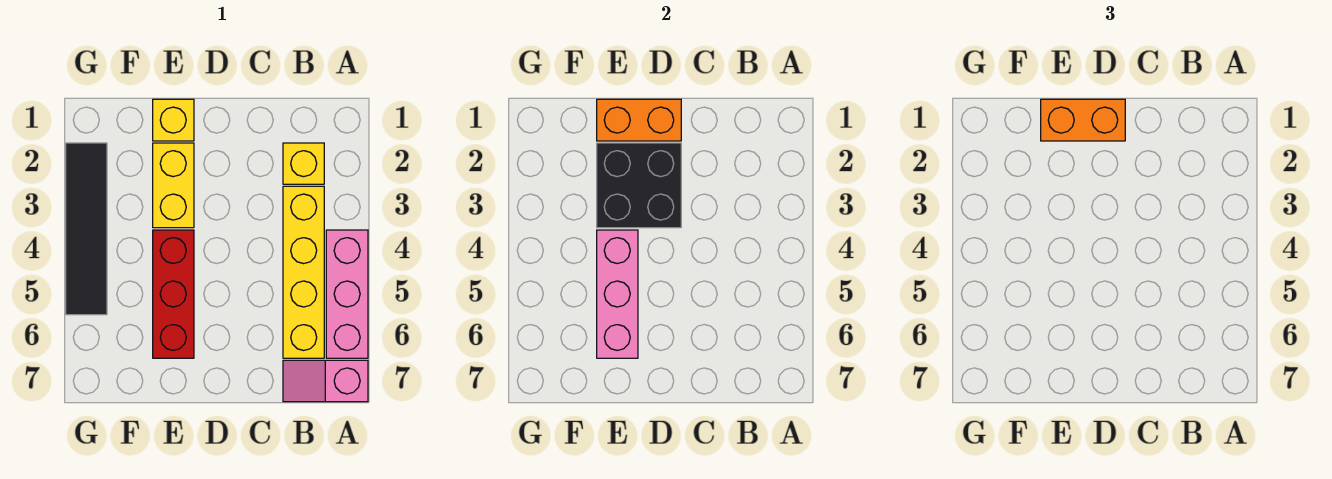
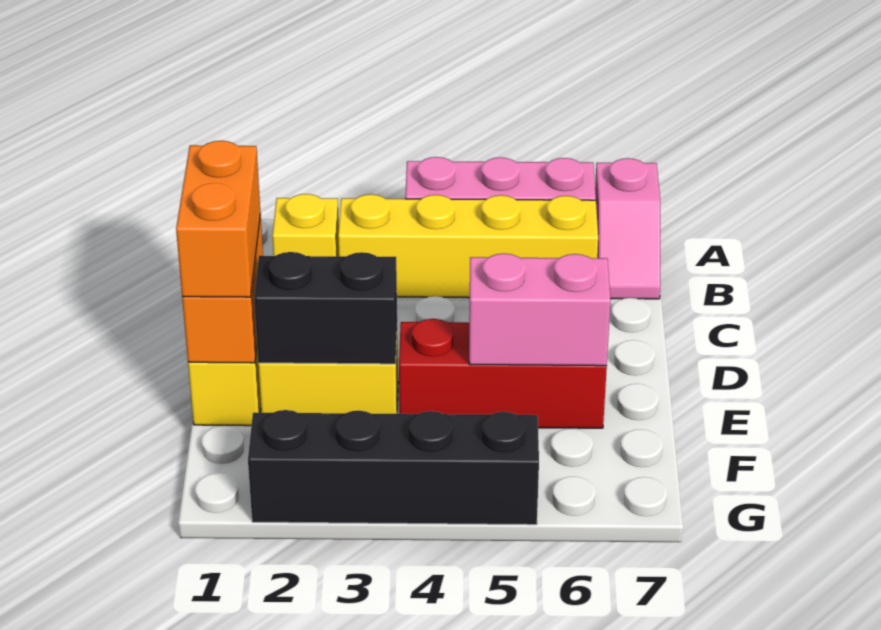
black 2x2 brick [597,143,681,228] -> black 1x2 brick [254,252,397,364]
pink 1x3 brick [597,230,638,358] -> pink 1x2 brick [469,253,611,366]
black 1x4 tile [66,143,107,315] -> black 1x4 brick [248,410,539,525]

